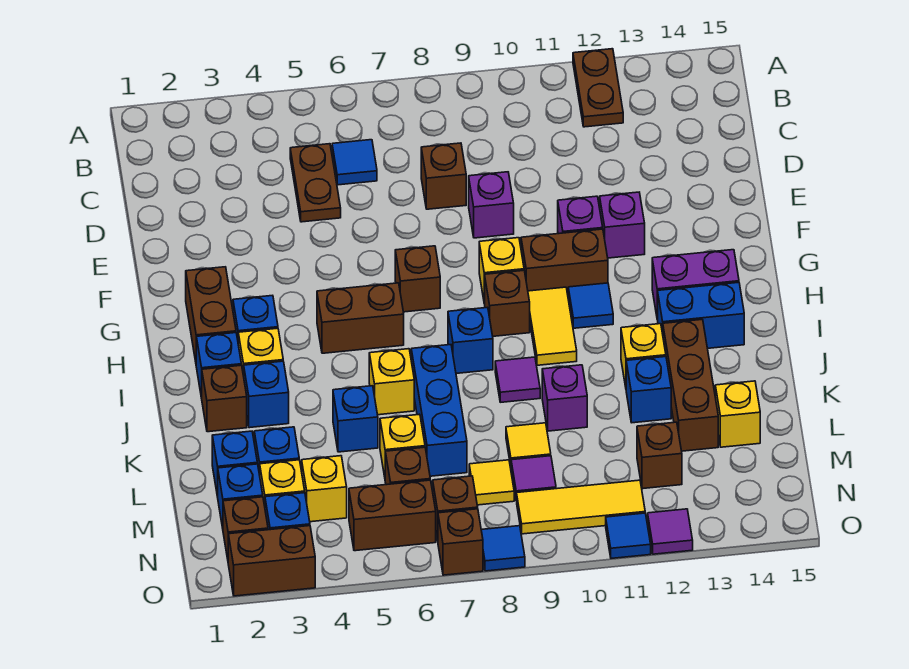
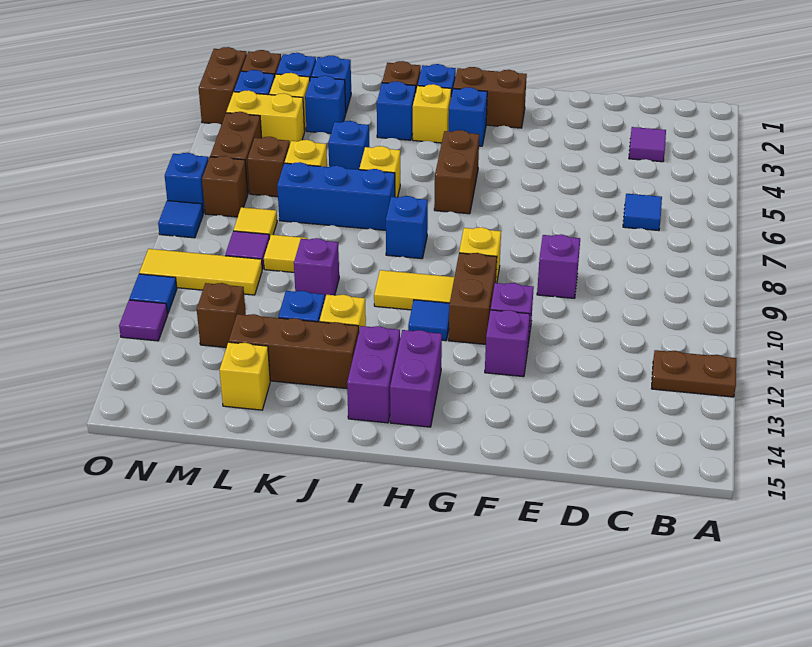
brown 1x2 plate [290,144,341,222] -> none
brown 1x1 brick [421,143,466,209] -> none
brown 1x1 brick [395,246,440,312] -> none
brown 1x1 brick [485,270,530,336] -> none
blue 1x2 brick [658,282,744,348] -> purple 1x2 brick [347,326,400,423]
purple 1x1 tile [495,357,540,402] -> purple 1x1 tile moved to [629,127,666,162]
yellow 1x1 brick [302,456,347,522] -> yellow 1x2 brick [226,90,305,143]
yellow 1x3 tile [517,480,645,534] -> yellow 1x3 tile turned to [139,249,262,295]
brown 1x1 brick [438,509,483,575] -> blue 1x1 brick [165,153,208,214]

